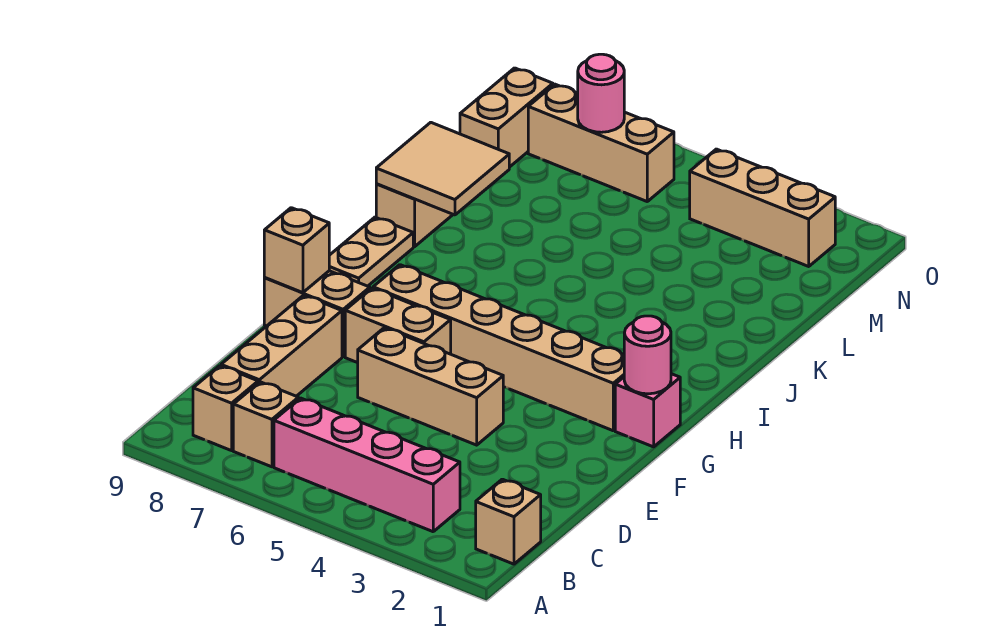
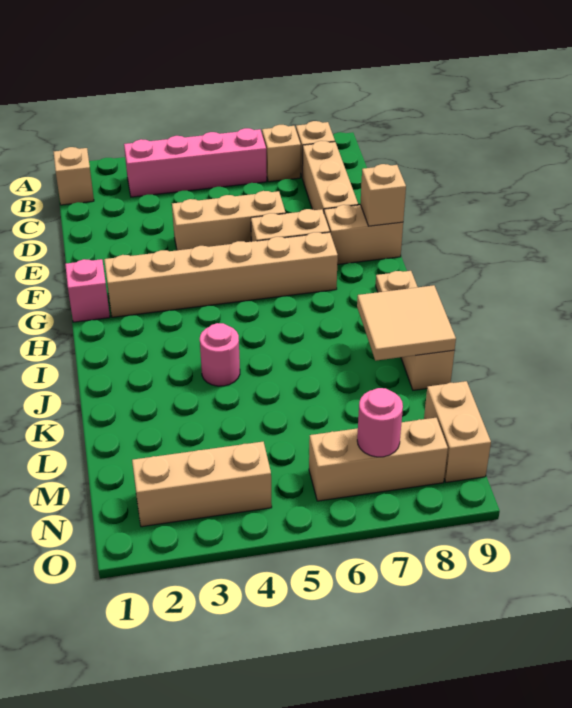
pink 1x1 round brick [624,316,671,394] -> pink 1x1 round brick moved to [200,323,240,386]

